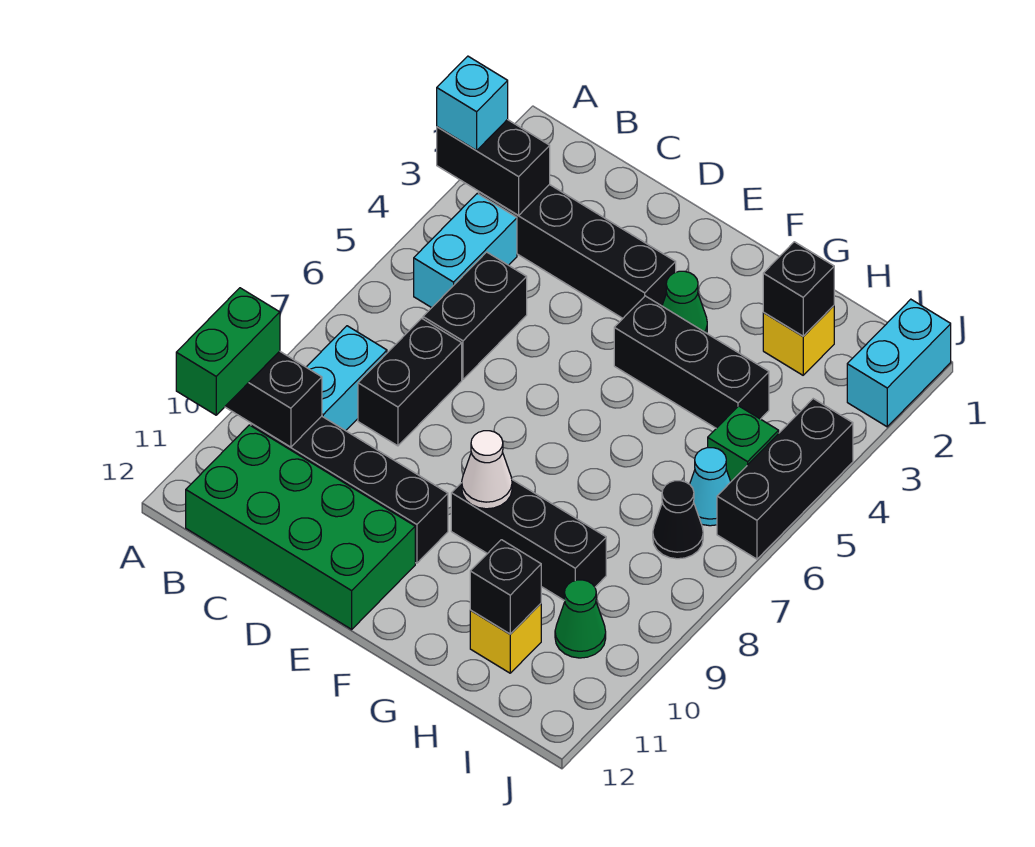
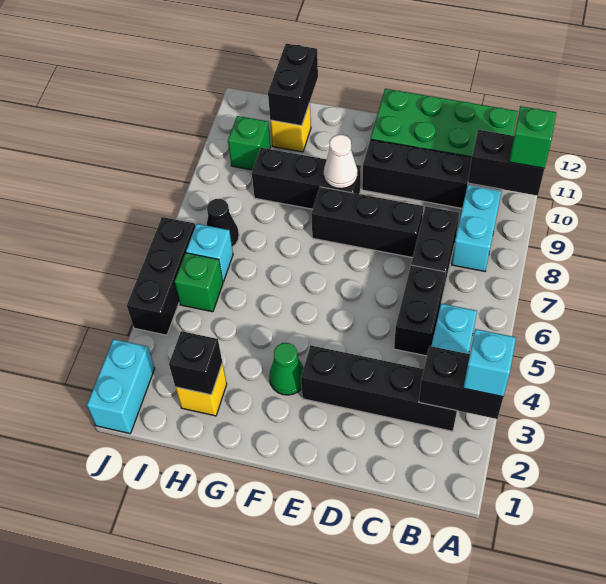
green 1x2 brick [176,288,280,415] -> green 1x1 brick [509,106,556,168]
black 1x3 brick [614,296,769,428] -> black 1x3 brick moved to [311,187,424,258]
black 1x1 brick [470,540,541,634] -> black 1x2 brick [268,44,318,126]
cyan 1x1 cone [690,448,731,526] -> cyan 1x1 brick [186,224,233,282]
green 1x1 cone [555,580,606,658] -> green 1x1 brick [228,116,271,170]

